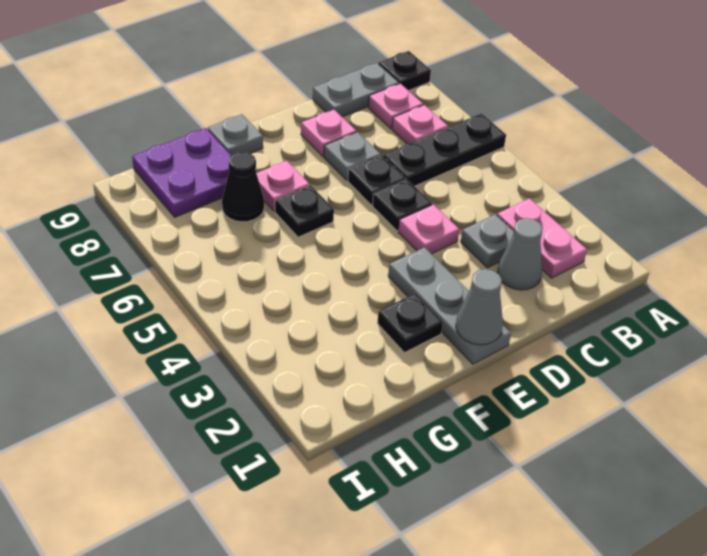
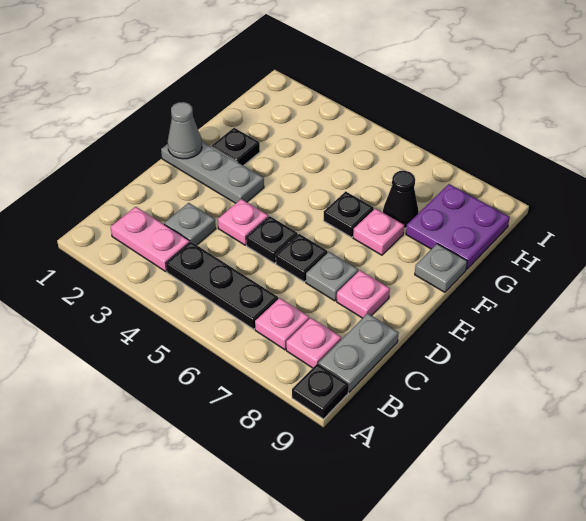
black 1x3 plate [383,113,506,186] -> black 1x3 plate turned to [166,242,278,329]
grey 1x1 cone [498,218,543,290] -> none

